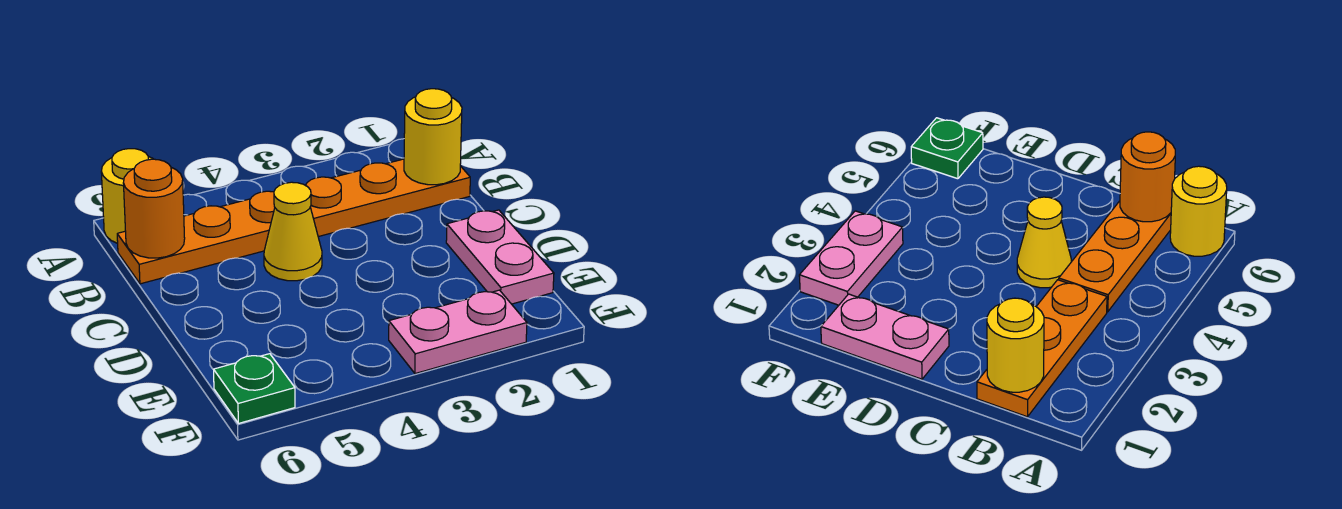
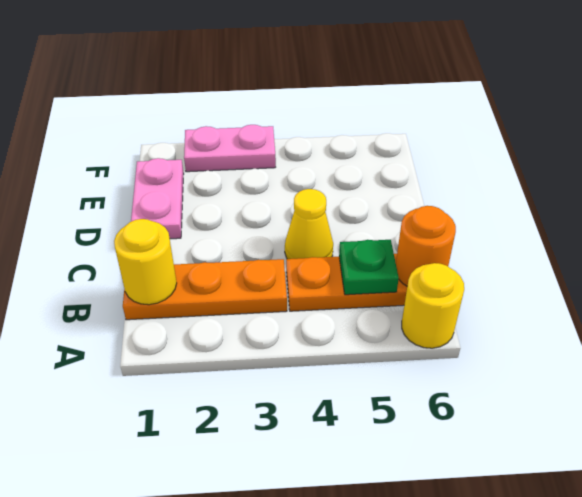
green 1x1 plate [214,354,295,423] -> green 1x1 plate moved to [339,240,399,295]

